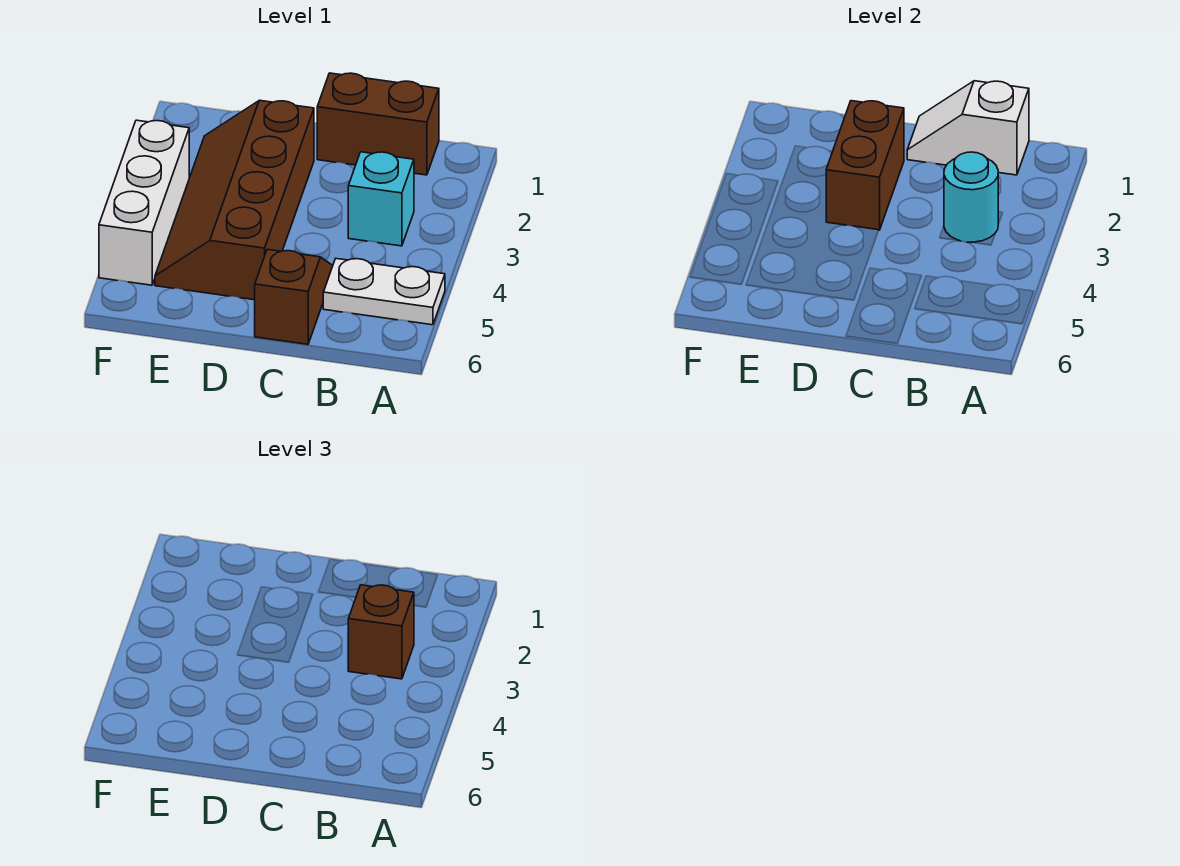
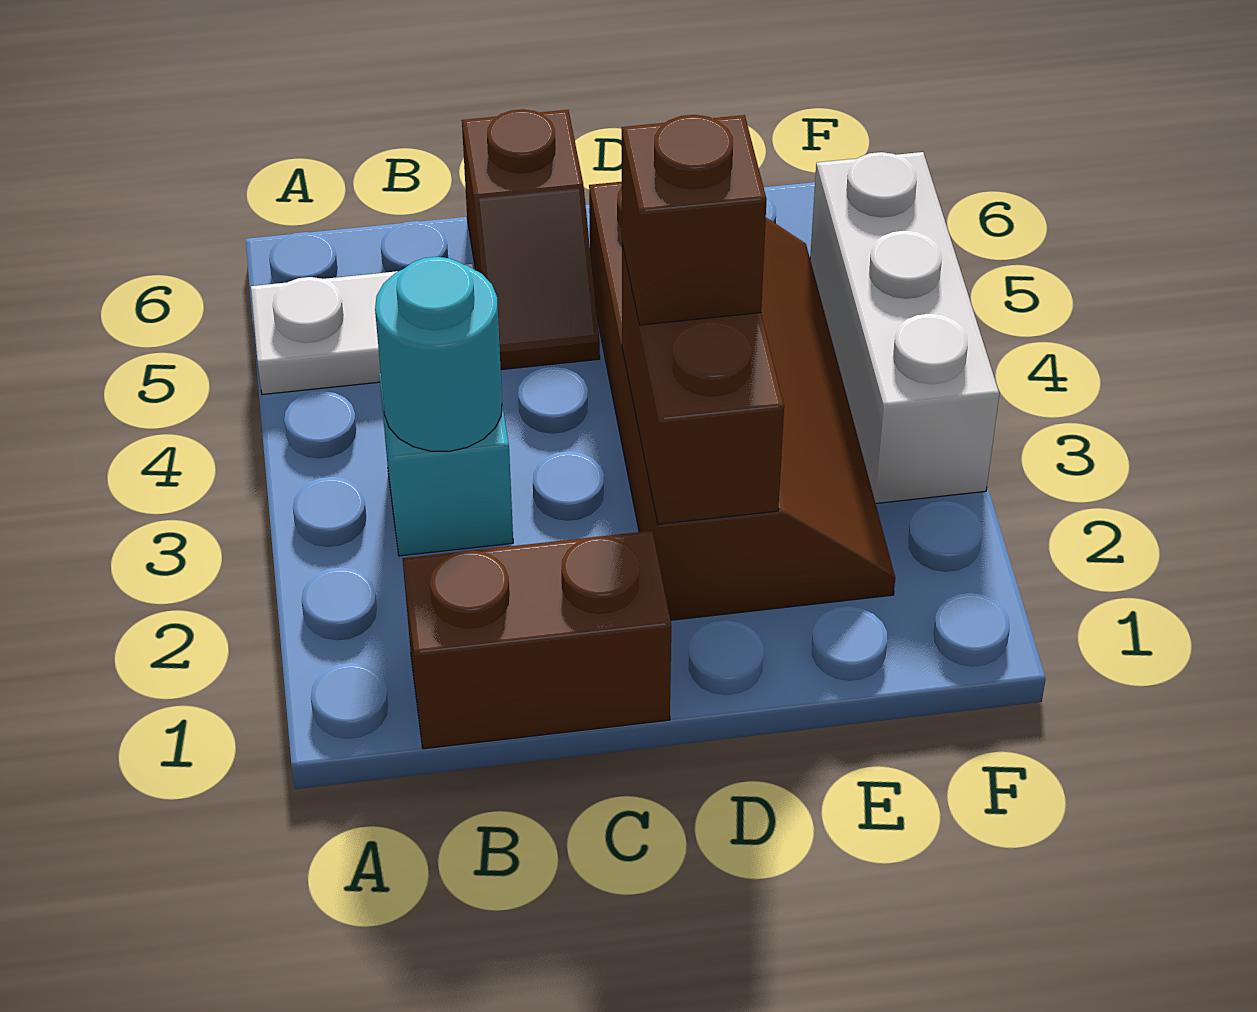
white 1x2 slope [907,81,1029,175] -> none
brown 1x1 brick [348,585,414,679] -> brown 1x1 brick moved to [622,115,767,325]

